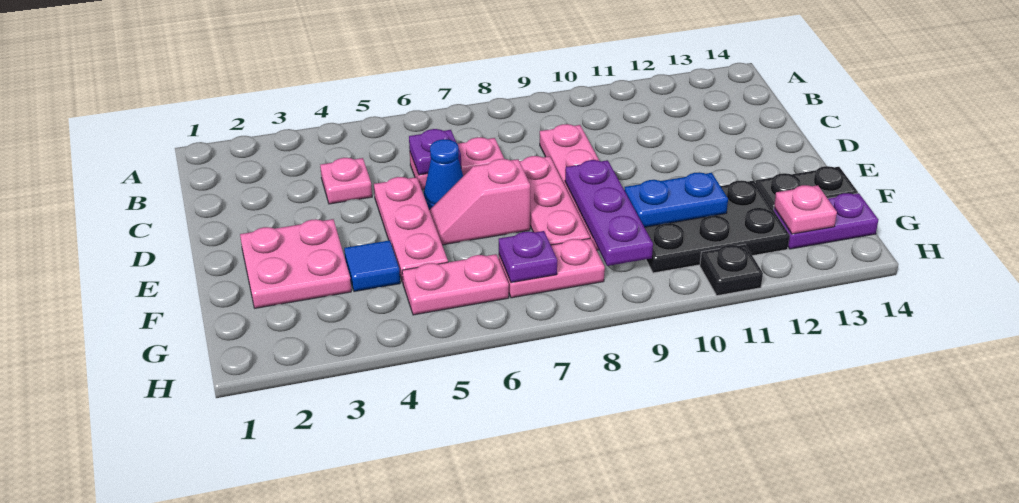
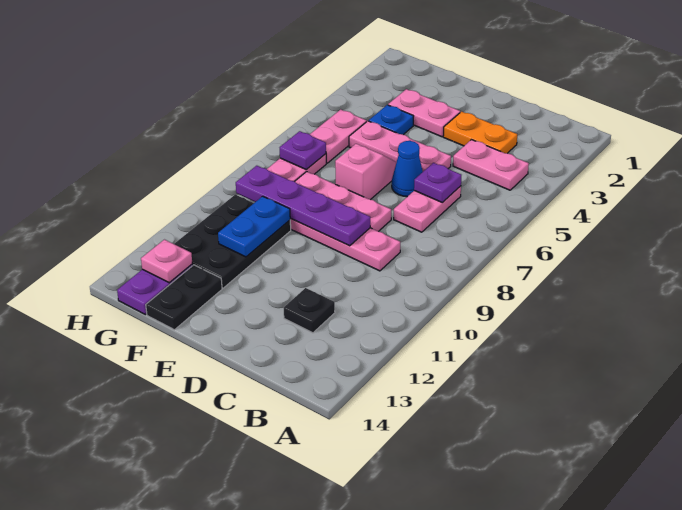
none -> orange 1x2 plate [443,112,517,153]
pink 1x1 plate [320,158,372,204] -> pink 1x2 plate [453,140,529,190]
pink 2x2 plate [240,219,351,308] -> pink 1x2 plate [388,89,460,137]
purple 1x3 plate [565,160,653,266] -> purple 1x4 plate [236,166,370,246]
blue 1x1 tile [344,240,400,292] -> blue 1x1 plate [369,105,413,135]
black 1x1 plate [700,244,763,296] -> black 1x1 plate moved to [284,288,335,333]

